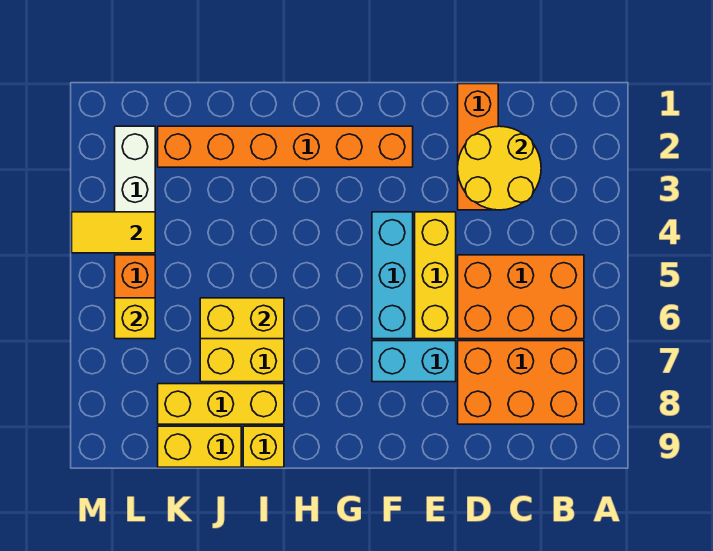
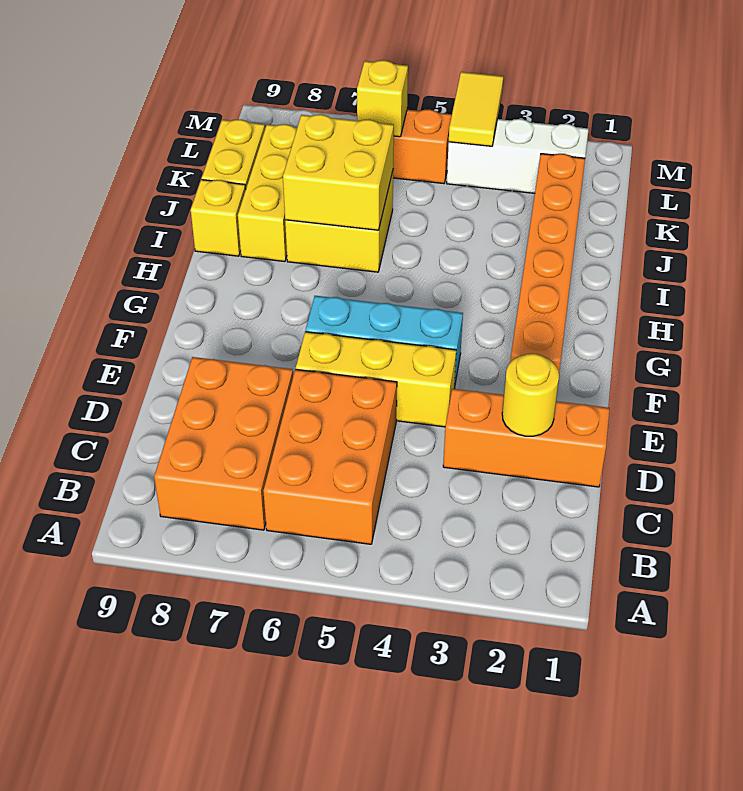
yellow 2x2 round brick [458,126,541,210] -> yellow 1x1 round brick [502,354,559,436]
cyan 1x2 brick [372,341,456,382] -> none
yellow 1x2 brick [200,298,284,339] -> yellow 2x2 brick [283,114,394,230]

